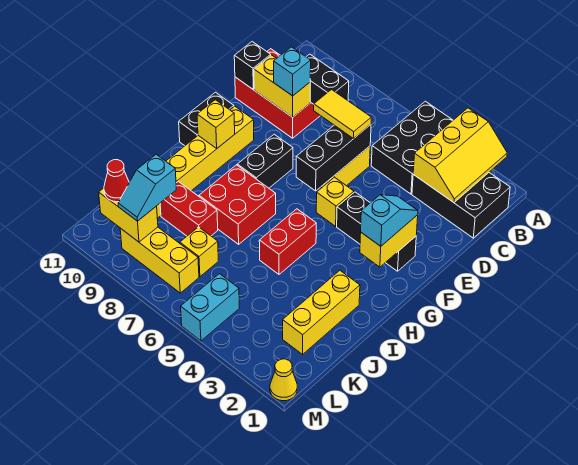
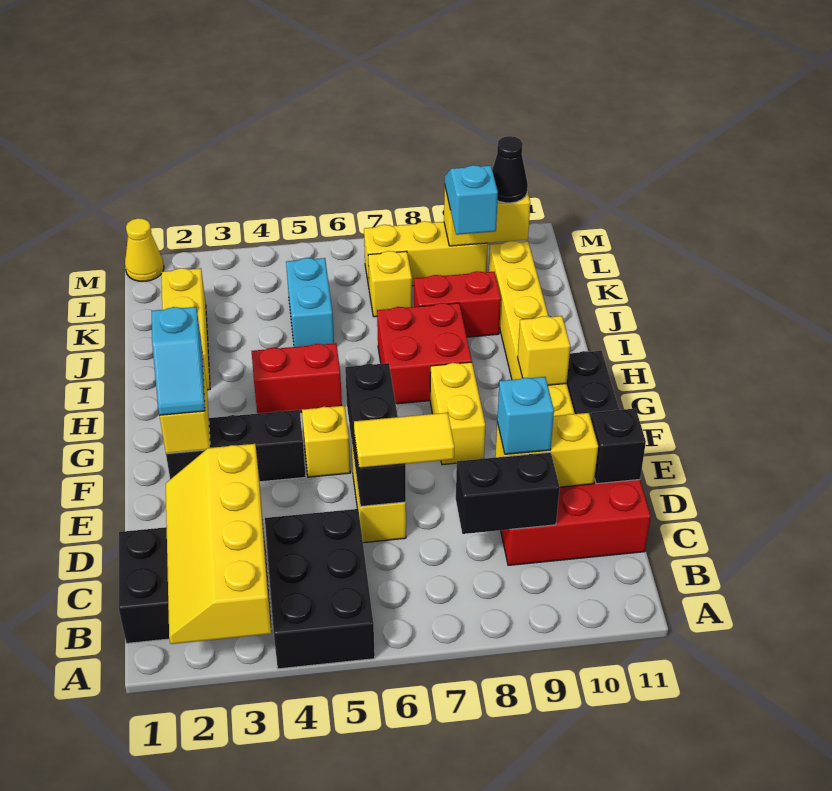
yellow 2x3 slope [413,108,507,203] -> yellow 2x4 slope [166,444,271,644]
black 1x2 brick [237,134,293,188] -> yellow 1x2 brick [430,362,485,465]
red 1x2 brick [259,209,316,274] -> red 1x2 brick turned to [252,343,342,414]
cyan 1x2 brick [181,274,239,341] -> cyan 1x2 brick moved to [286,258,334,347]
red 1x1 cone [104,160,129,202] -> black 1x1 cone [492,136,528,203]

